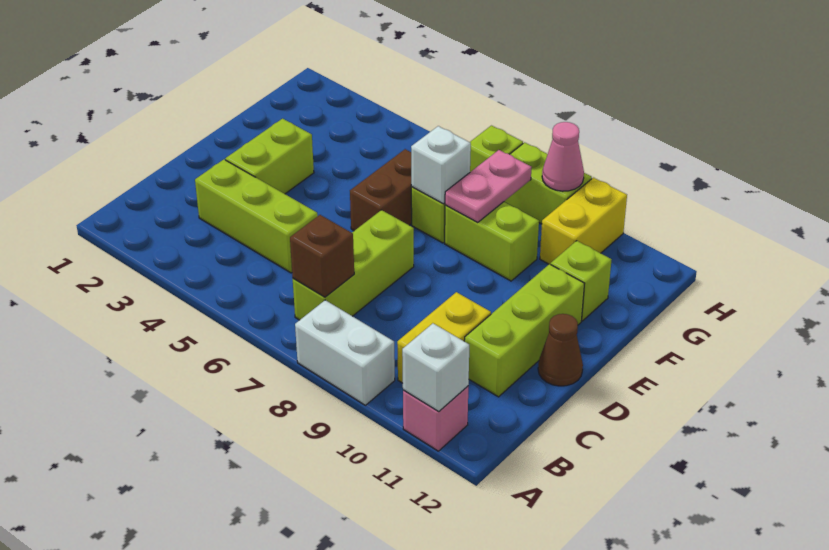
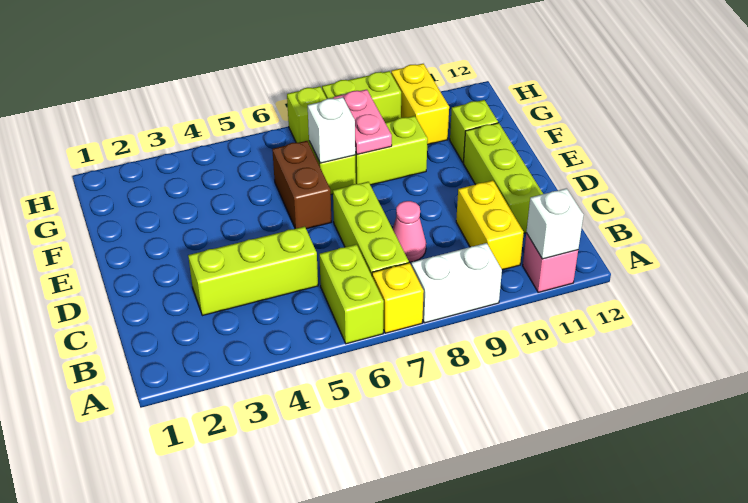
none -> yellow 1x1 brick [372,263,424,333]
brown 1x1 brick [290,215,354,297] -> none
lime 1x2 brick [225,119,314,194] -> lime 1x2 brick moved to [319,244,384,344]
brown 1x1 cone [538,314,583,386] -> none
pink 1x1 cone [542,122,584,191] -> pink 1x1 cone moved to [393,201,426,262]

